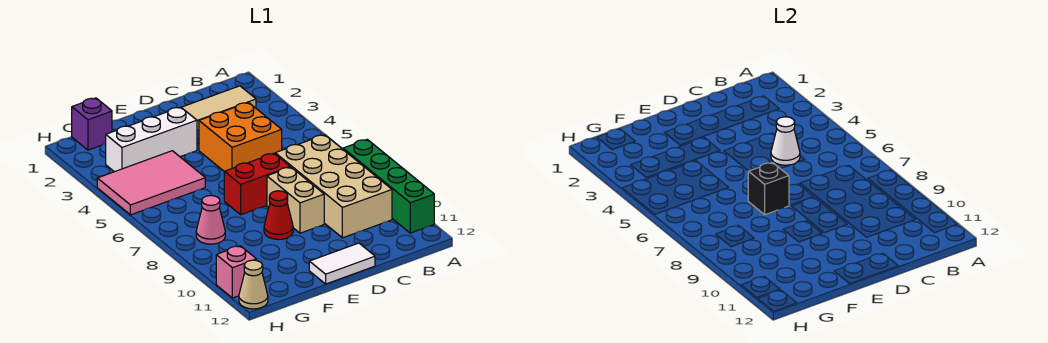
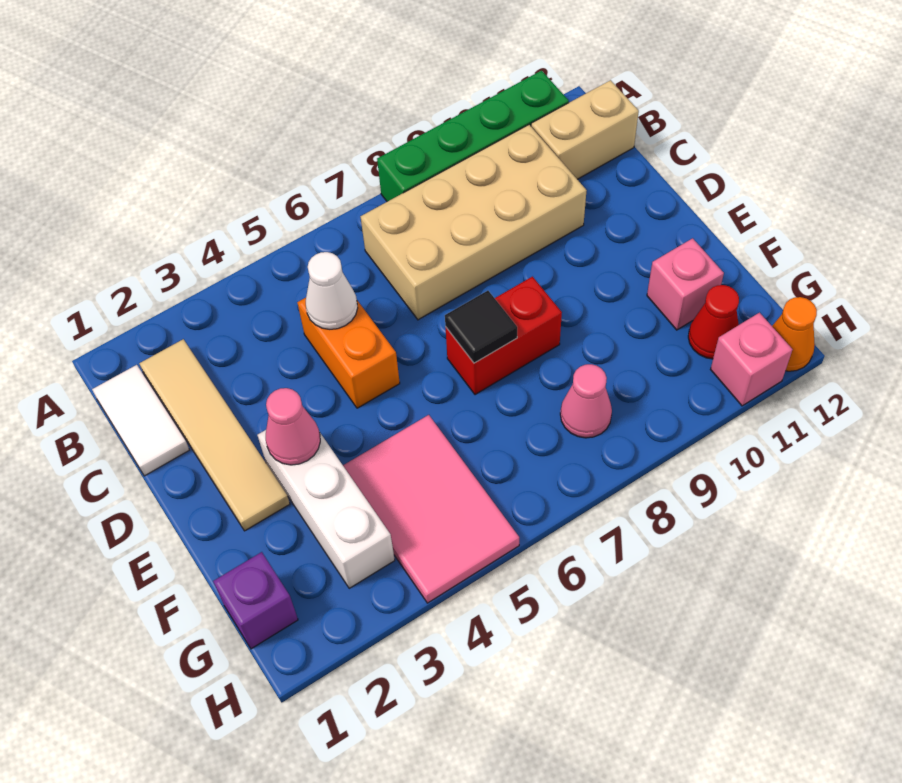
orange 2x2 brick [199,102,282,171] -> orange 1x2 brick [297,298,400,408]
red 1x2 brick [224,153,290,215] -> red 1x2 brick turned to [445,277,562,395]
tan 1x2 brick [267,167,324,233] -> tan 1x2 brick moved to [531,80,639,179]
white 1x2 tile [309,243,375,284] -> white 1x2 tile moved to [92,365,189,476]
none -> pink 1x1 cone [266,388,320,465]
black 1x1 brick [748,163,789,215] -> black 1x1 tile [445,291,517,363]
red 1x1 cone [264,191,293,240] -> red 1x1 cone moved to [688,285,739,359]
none -> pink 1x1 brick [647,238,724,330]
tan 1x1 cone [239,260,268,309] -> orange 1x1 cone [772,297,817,371]

